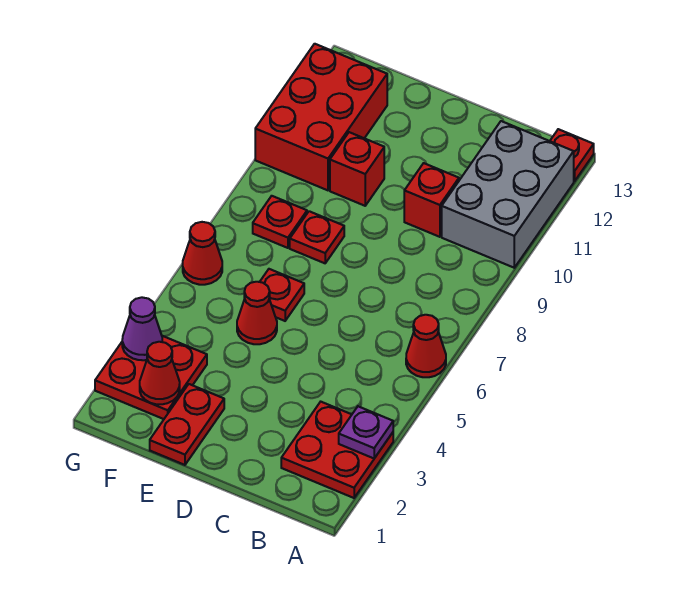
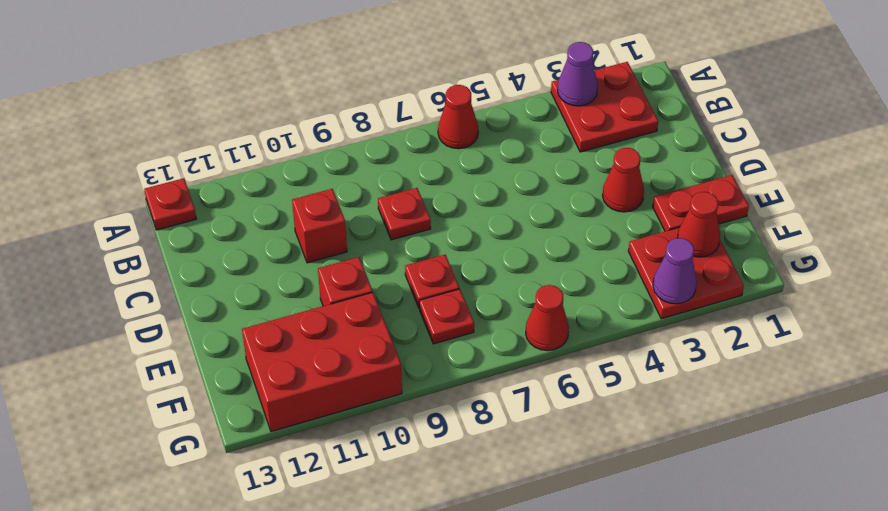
purple 1x1 plate [339,406,393,458] -> purple 1x1 cone [557,42,598,106]
grey 2x3 brick [442,121,574,268] -> none
red 1x1 cone [237,282,277,344] -> red 1x1 cone moved to [602,148,644,212]
red 1x1 plate [260,269,304,321] -> red 1x1 plate moved to [378,188,431,240]

